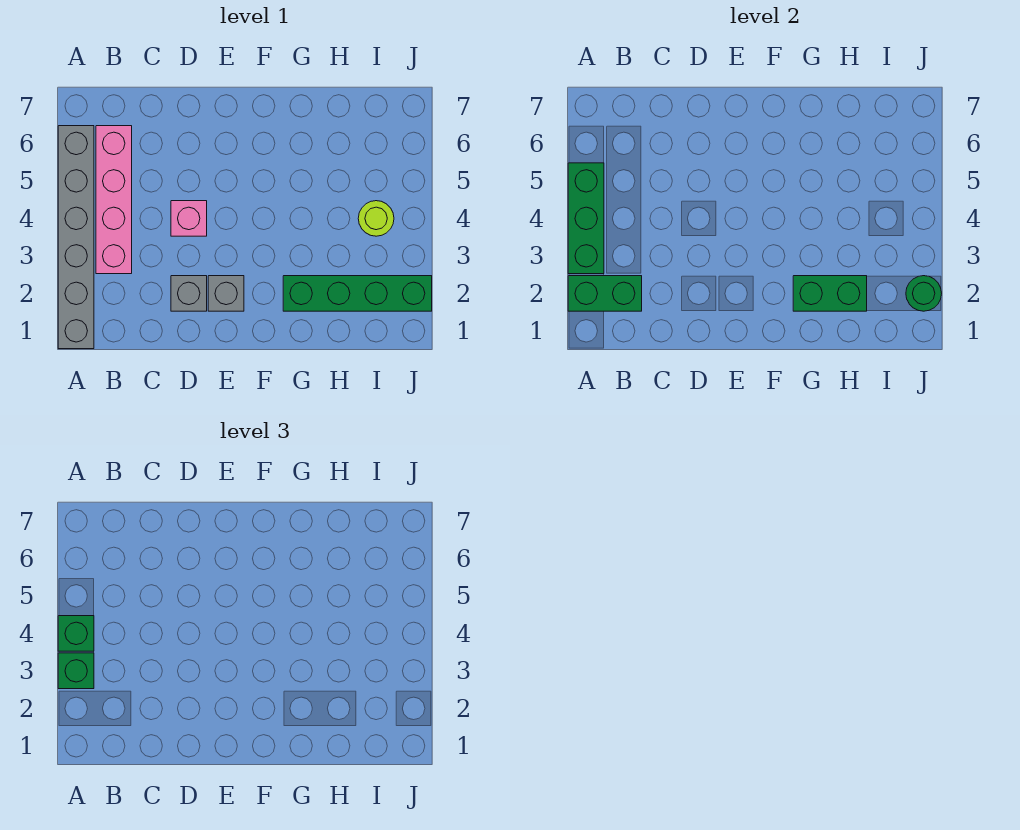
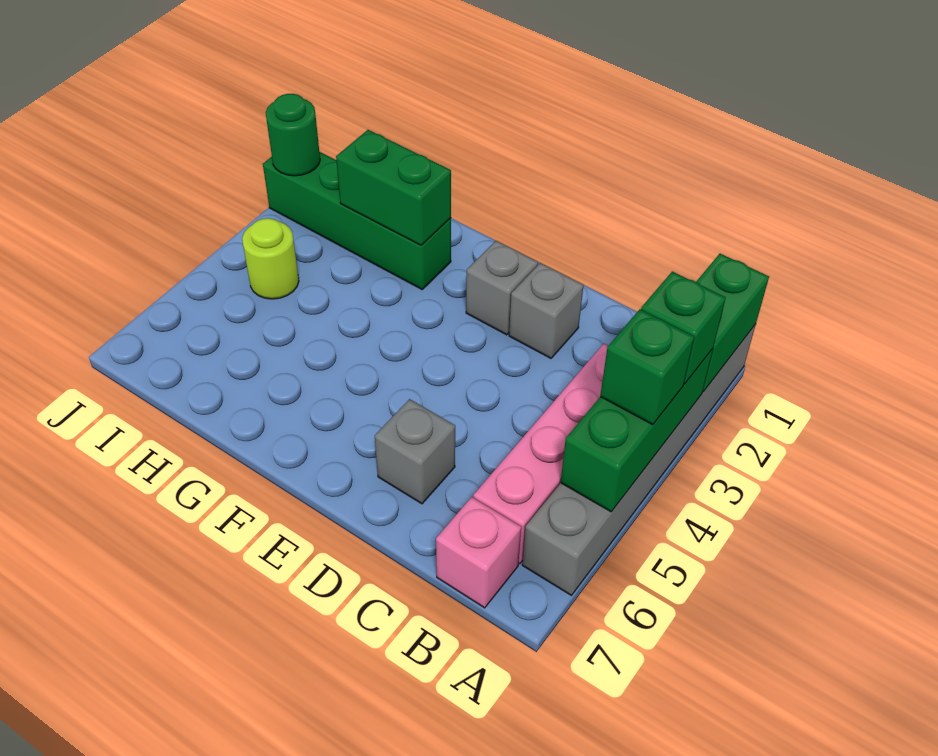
green 1x2 brick [568,276,642,311] -> green 1x2 brick turned to [696,254,769,392]
pink 1x1 brick [171,201,207,236] -> pink 1x1 brick moved to [436,497,521,608]
none -> grey 1x1 brick [375,399,455,504]

